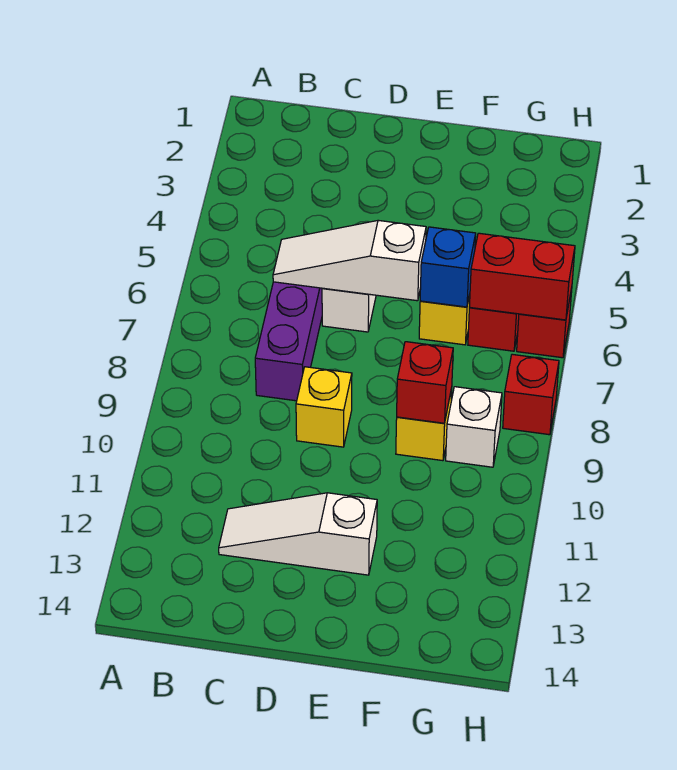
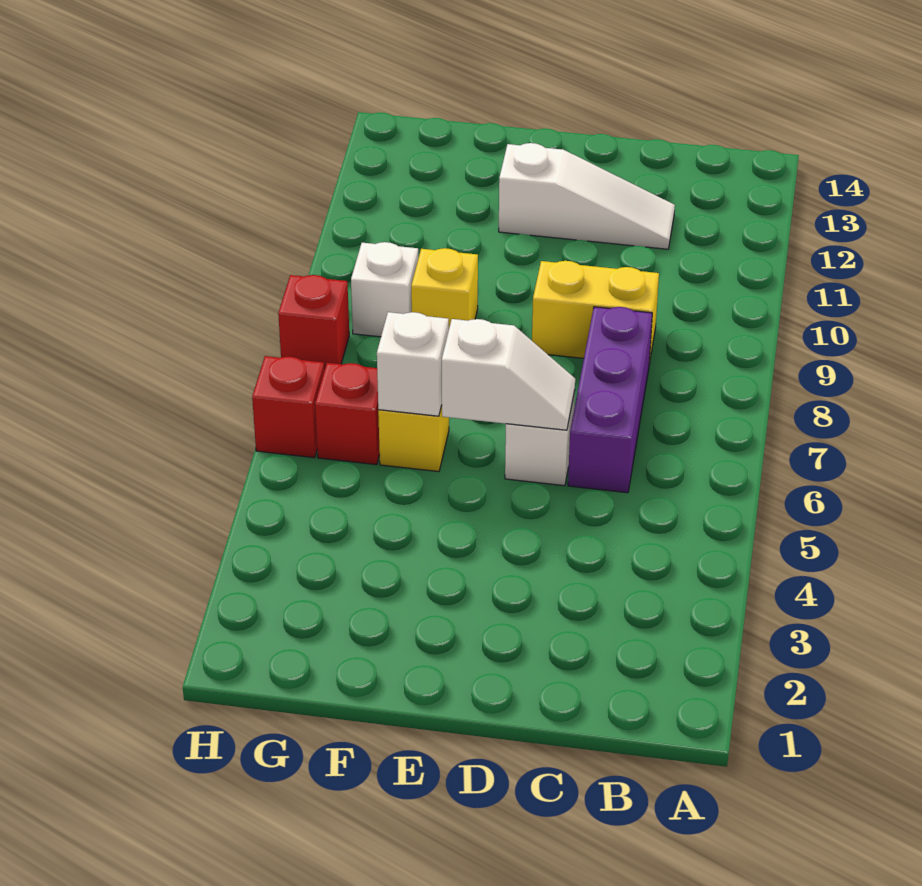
white 1x3 slope [273,220,426,301] -> white 1x2 slope [442,319,575,430]
yellow 1x1 brick [296,367,352,447] -> yellow 1x2 brick [532,261,659,364]
blue 1x1 brick [420,227,476,307] -> white 1x1 brick [377,312,449,416]
red 1x1 brick [397,342,453,423] -> none
red 1x2 brick [469,233,575,320] -> none

